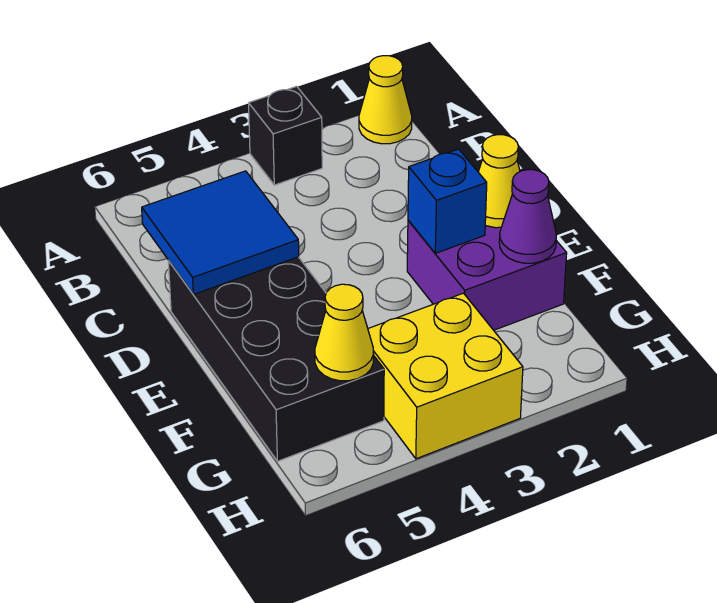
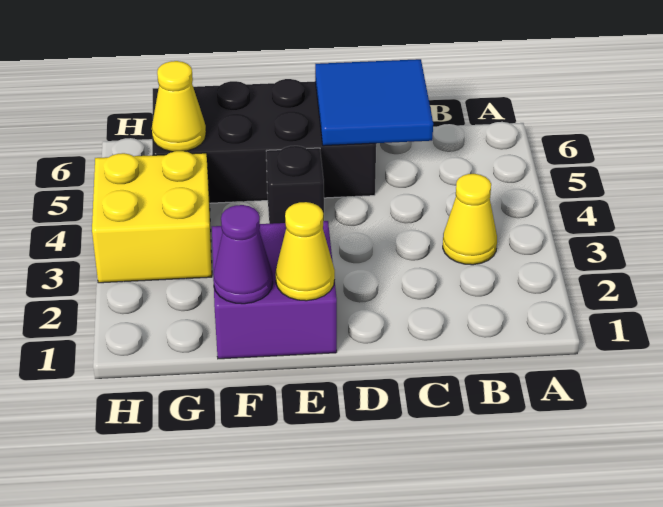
yellow 1x1 cone [359,56,412,144] -> yellow 1x1 cone moved to [443,174,497,265]
black 1x1 brick [249,86,322,185] -> black 1x1 brick moved to [266,146,324,224]
blue 1x1 brick [408,149,487,253] -> none

